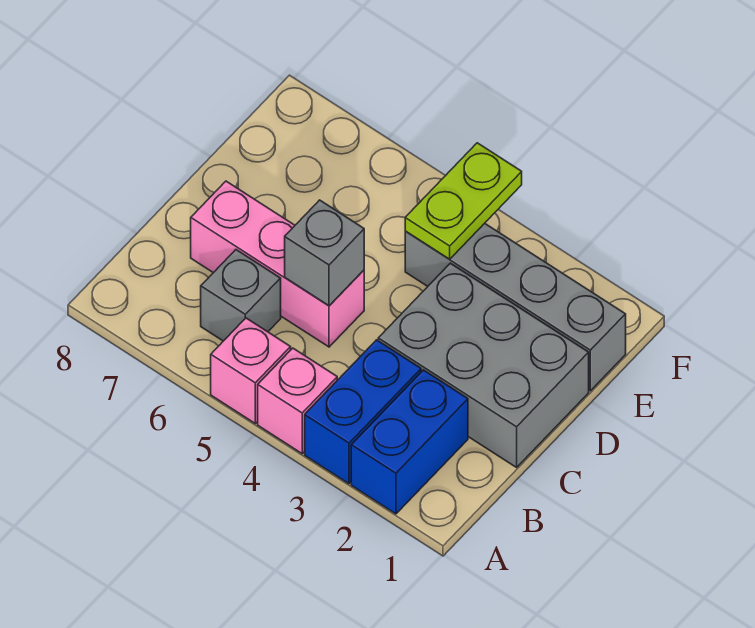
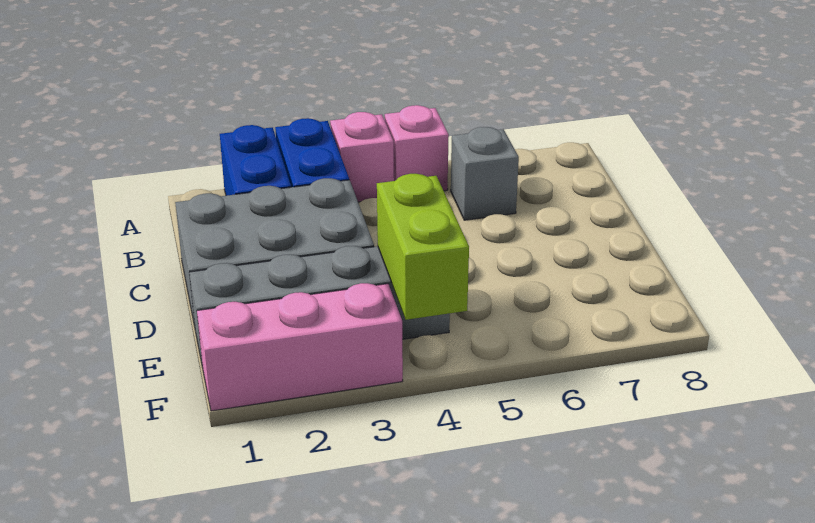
pink 1x3 brick [191,181,364,347] -> pink 1x3 brick moved to [197,283,403,411]
grey 1x1 brick [285,200,364,306] -> none
lime 1x2 plate [405,143,522,259] -> lime 1x2 brick [377,174,469,320]

